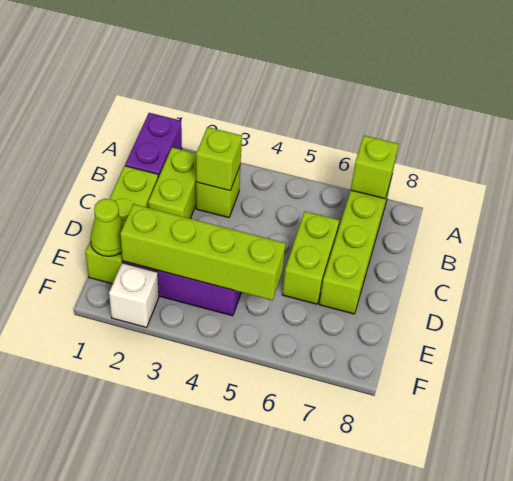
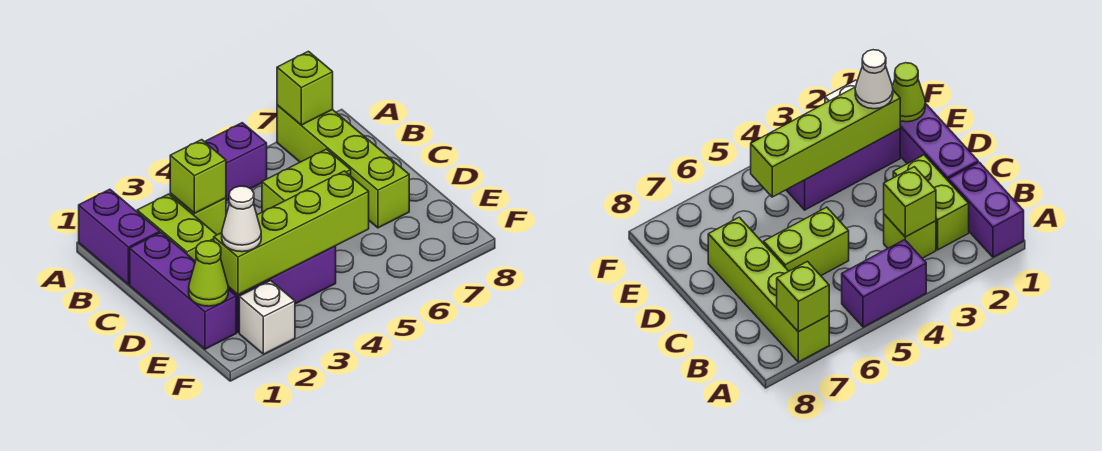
none -> purple 1x2 brick [205,123,267,201]
lime 1x3 brick [85,166,158,284] -> purple 1x3 brick [130,233,236,349]
lime 1x2 brick [282,211,339,304] -> lime 1x2 brick turned to [262,149,351,212]
none -> white 1x1 cone [222,186,261,252]

